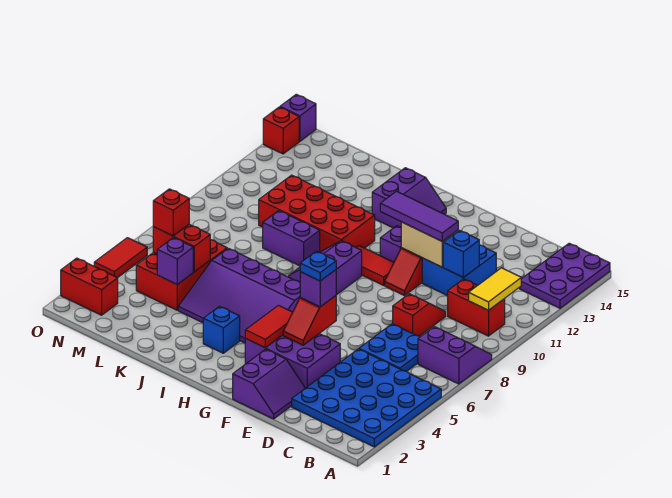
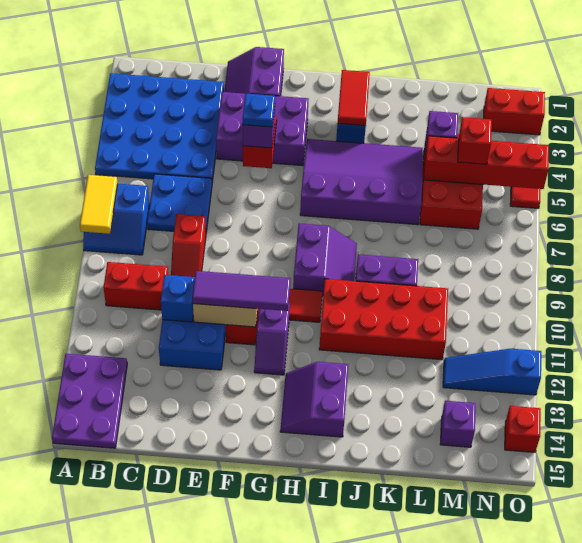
purple 2x2 slope [418,327,492,384] -> blue 2x2 slope [83,184,150,255]
yellow 1x2 tile [469,268,521,310] -> yellow 1x2 tile moved to [80,175,118,234]
red 1x2 tile [245,305,293,348] -> red 1x2 tile moved to [338,70,370,126]
red 1x2 brick [153,224,210,272] -> red 1x4 brick [424,136,549,189]
none -> blue 1x3 slope [443,349,541,395]
purple 1x1 brick [280,94,316,141] -> purple 1x1 brick moved to [440,401,476,447]

